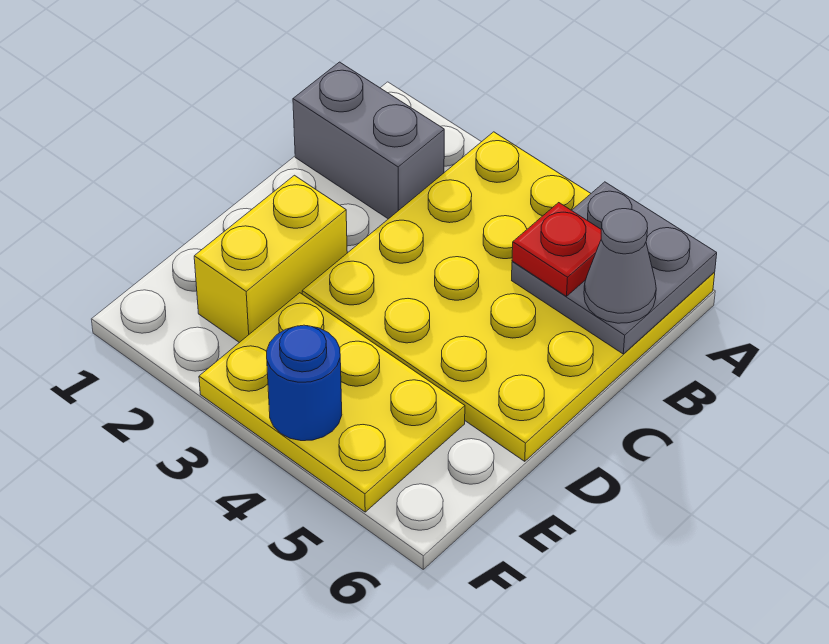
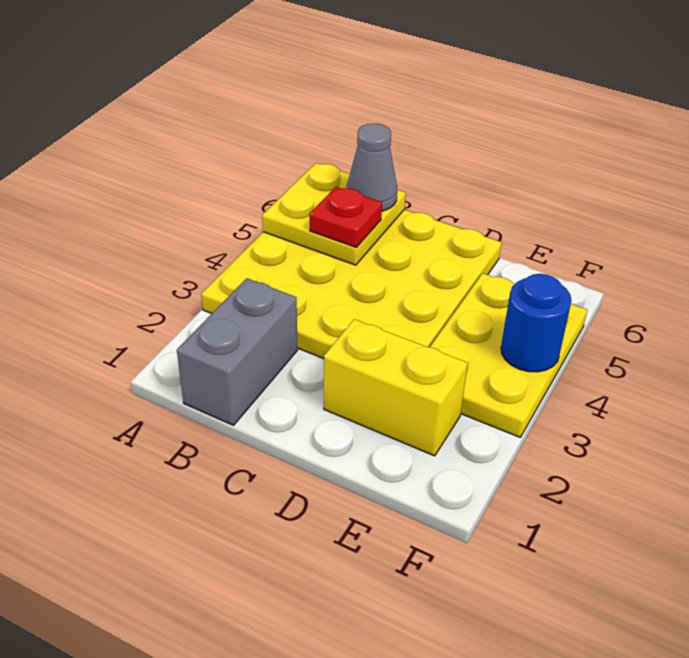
grey 2x2 plate [512,182,717,354] -> yellow 2x2 plate [262,163,406,265]

